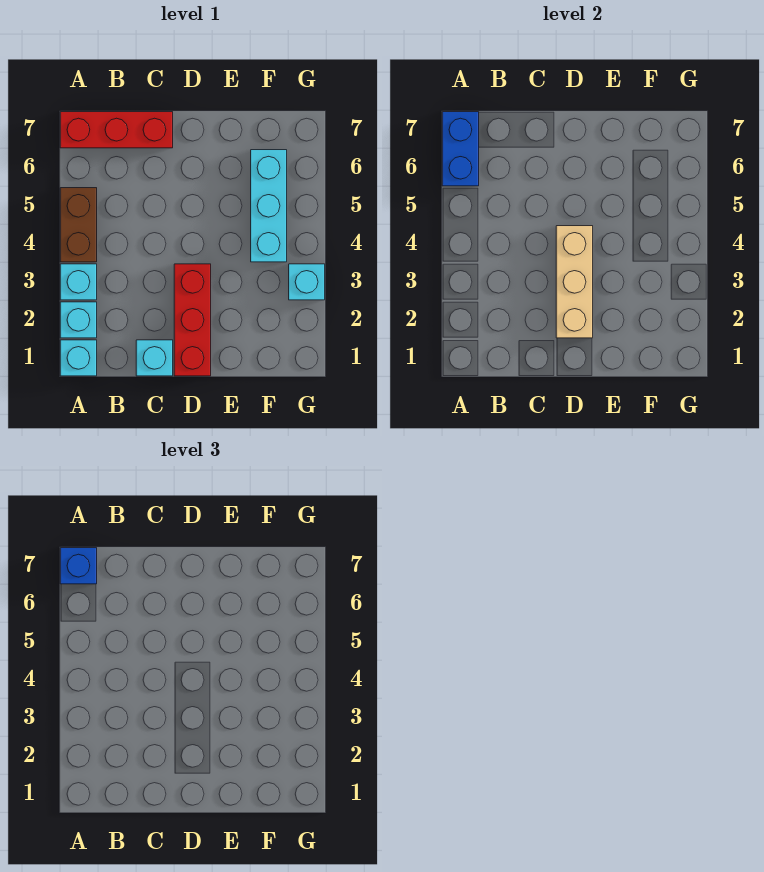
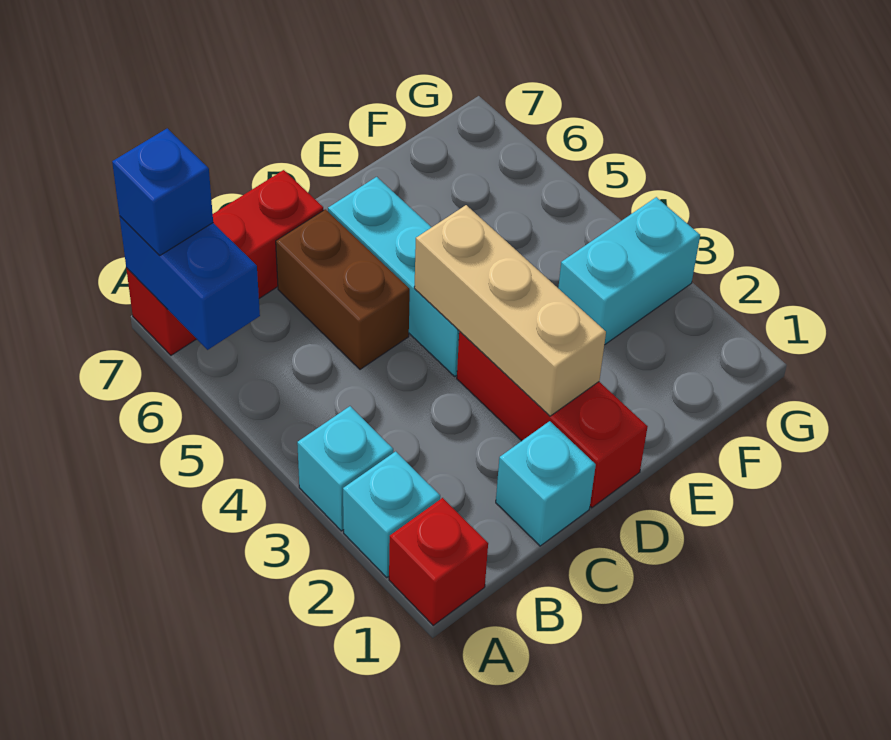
cyan 1x1 brick [60,340,97,376] -> red 1x1 brick [389,498,488,625]
brown 1x2 brick [60,188,97,262] -> brown 1x2 brick moved to [276,209,410,369]
cyan 1x3 brick [251,150,287,262] -> cyan 1x3 brick moved to [328,177,460,376]
cyan 1x1 brick [289,264,325,300] -> cyan 1x2 brick [558,197,700,345]

